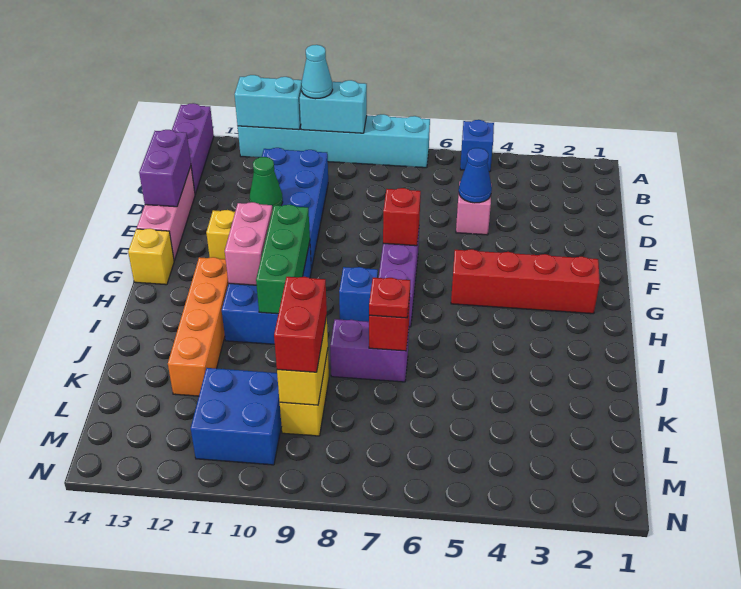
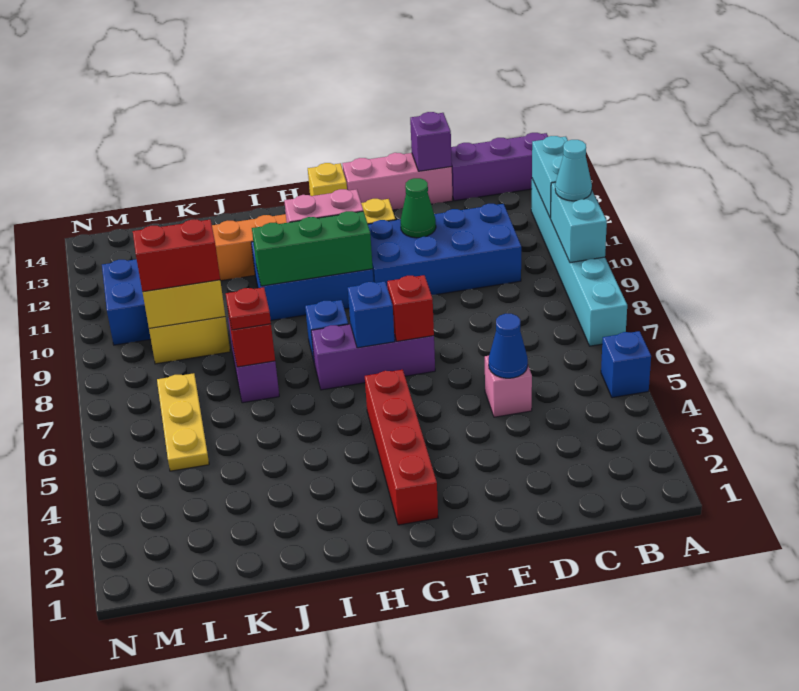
purple 1x2 brick [139,130,191,207] -> purple 1x1 brick [410,112,452,171]
none -> blue 1x1 brick [348,281,395,348]
none -> yellow 1x3 plate [157,373,209,471]

